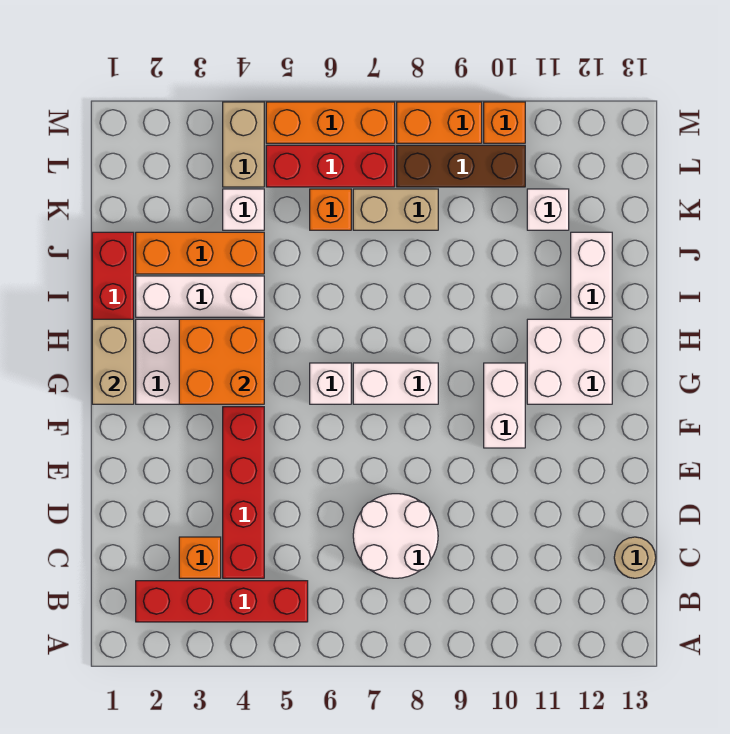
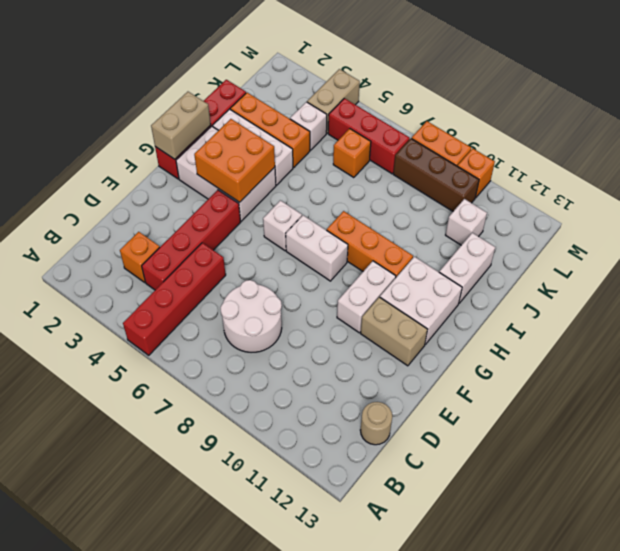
red 1x4 brick [136,581,308,622] -> red 1x4 brick turned to [123,243,226,355]
tan 1x2 brick [353,189,438,230] -> tan 1x2 brick moved to [361,297,427,366]
orange 1x3 brick [266,102,395,143] -> orange 1x3 brick moved to [327,211,413,277]

